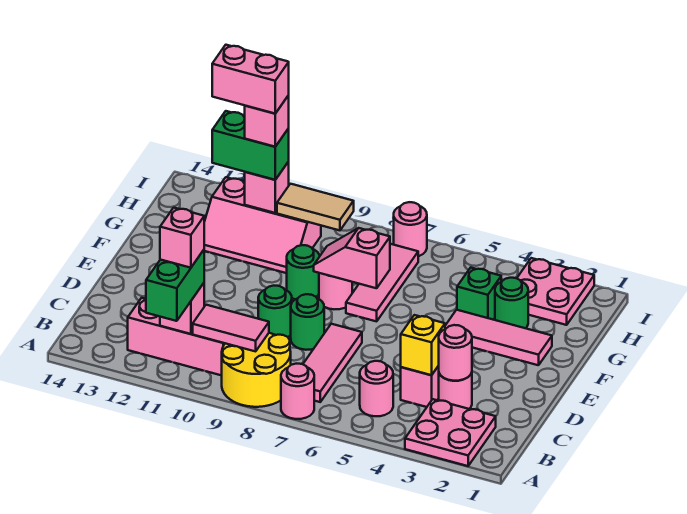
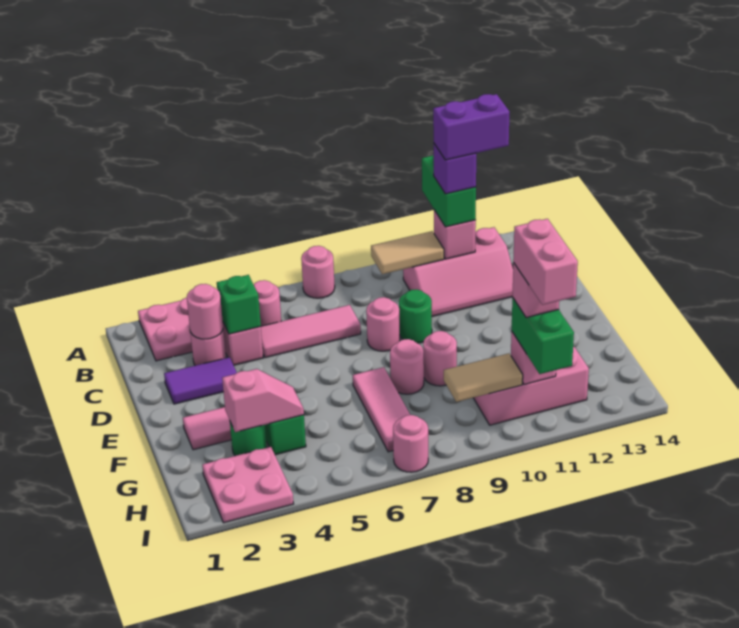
yellow 2x2 round brick [222,333,291,407] -> none
pink 1x3 tile [303,324,362,402] -> pink 1x3 tile turned to [261,305,361,358]
pink 1x2 tile [193,305,269,351] -> tan 1x2 tile [371,231,444,274]
pink 1x1 brick [160,208,204,268] -> purple 1x1 brick [434,144,476,194]
none -> purple 1x2 brick [433,94,510,160]
yellow 1x1 brick [401,315,445,375] -> green 1x1 brick [217,275,261,334]
none -> purple 1x2 tile [164,357,237,404]
green 1x1 round brick [291,294,324,350] -> pink 1x1 round brick [366,297,400,351]
pink 1x2 slope [314,228,390,288] -> pink 1x2 slope moved to [222,369,304,432]
green 1x1 round brick [287,245,320,299] -> pink 1x1 round brick [423,331,457,386]
green 1x2 brick [212,111,289,180] -> green 1x2 brick turned to [512,297,574,374]
pink 1x2 brick [212,45,289,114] -> pink 1x2 brick turned to [513,219,578,305]

